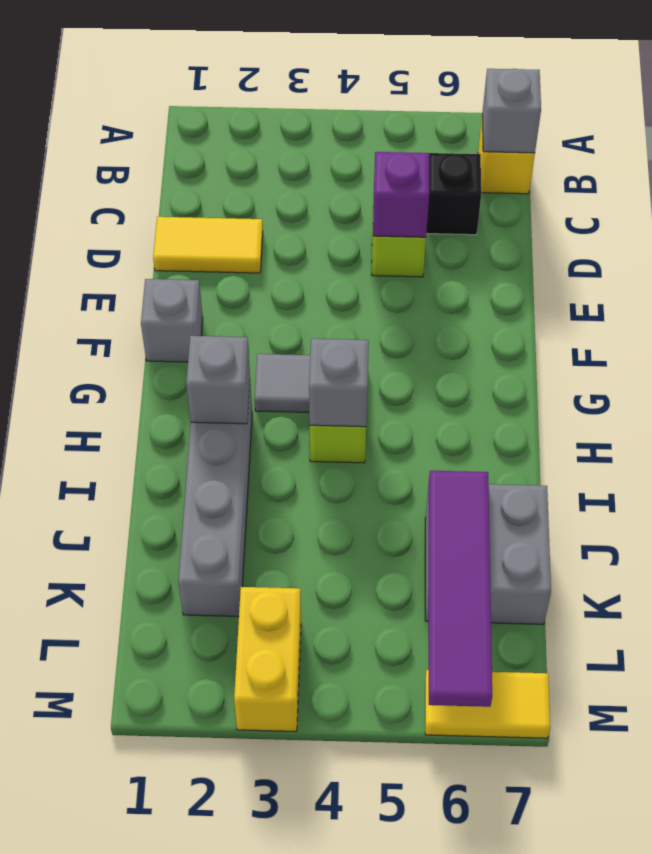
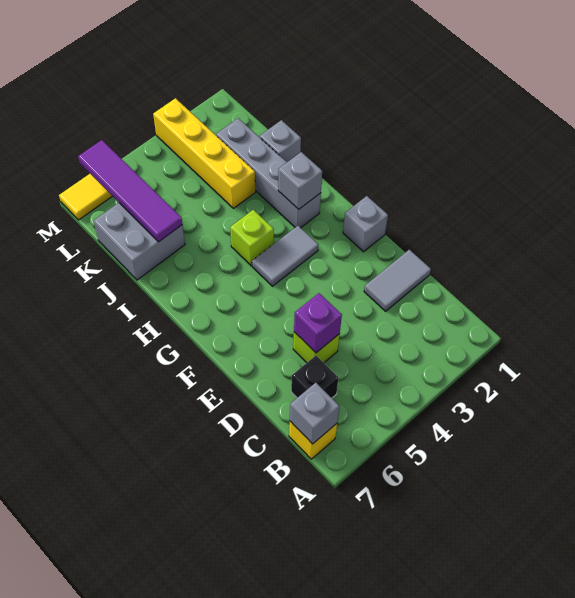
yellow 1x2 tile [153,217,263,273] -> grey 1x2 tile [364,250,431,311]
grey 1x1 brick [309,339,369,427] -> grey 1x1 brick moved to [260,120,301,162]
yellow 1x2 brick [234,587,301,732] -> yellow 1x4 brick [153,98,255,208]

